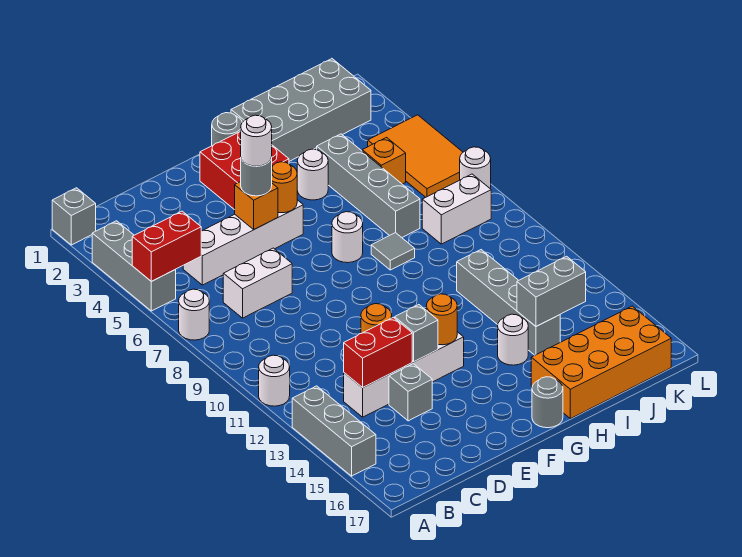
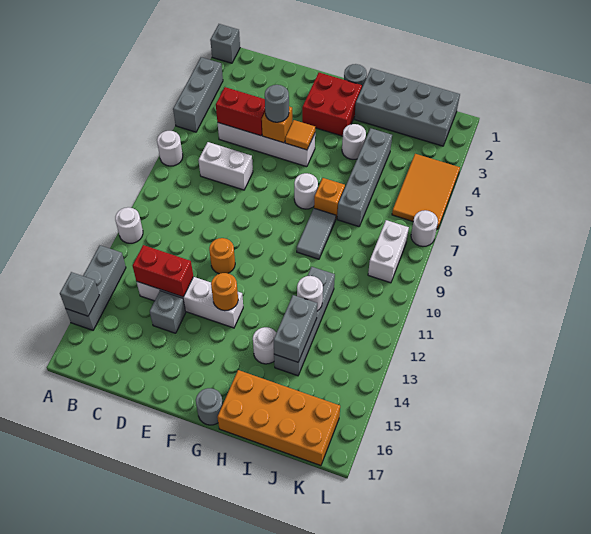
red 1x2 brick [132,211,201,281] -> red 1x2 brick moved to [216,87,265,136]
white 1x1 round brick [241,115,272,166] -> white 1x1 round brick moved to [297,276,323,311]
grey 1x1 brick [395,305,438,362] -> grey 1x1 brick moved to [60,272,99,316]
orange 1x1 round brick [272,162,297,213] -> orange 1x1 tile [285,120,315,150]
grey 1x1 tile [371,233,415,270] -> grey 1x2 tile [297,208,336,259]
grey 1x2 brick [517,256,586,326] -> grey 1x2 brick turned to [274,295,317,362]
orange 1x1 brick [362,138,406,184] -> orange 1x1 brick moved to [314,178,345,218]
white 1x2 brick [422,174,491,244] -> white 1x2 brick turned to [368,220,409,283]

